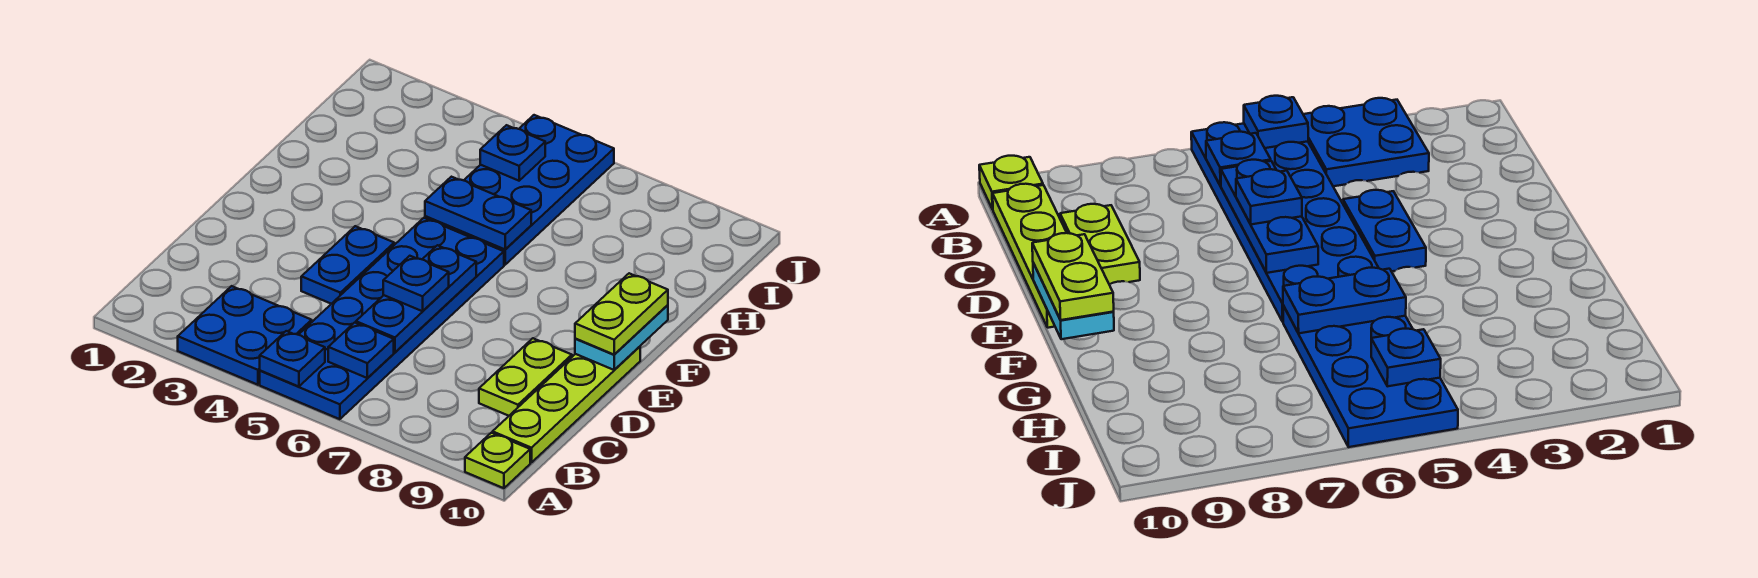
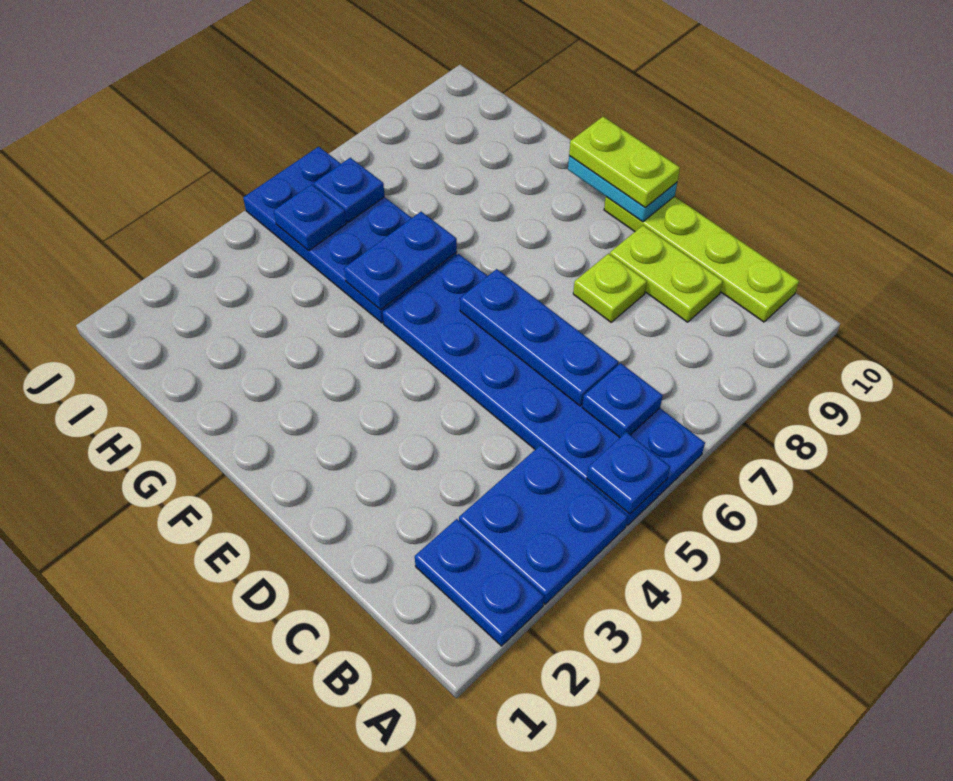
lime 1x1 plate [465,433,530,488] -> lime 1x1 plate moved to [573,254,647,322]
blue 1x2 plate [301,226,394,304] -> blue 1x2 plate moved to [415,519,544,646]
blue 1x1 plate [383,256,449,311] -> blue 1x1 plate moved to [314,158,385,222]

